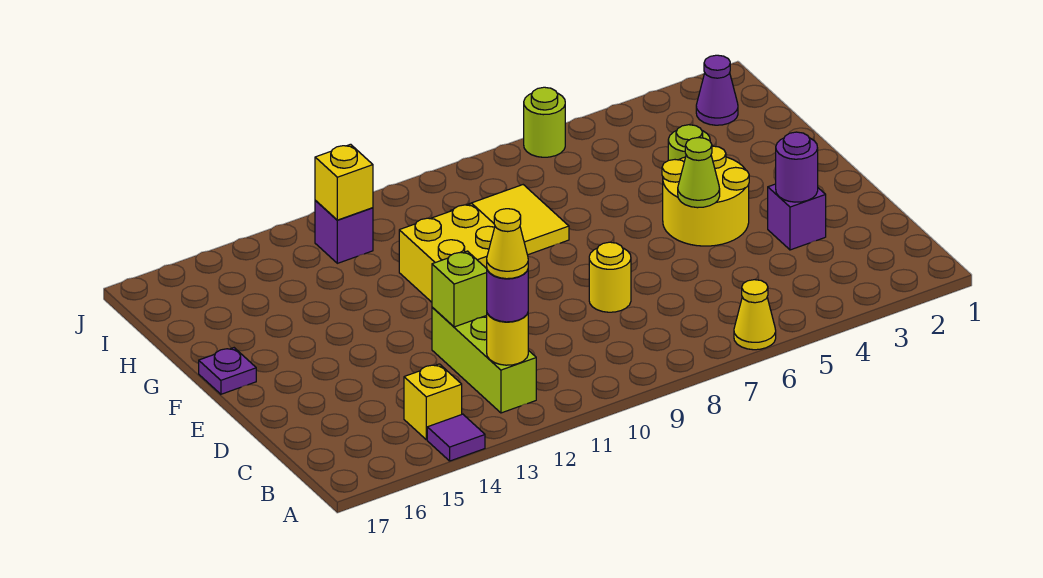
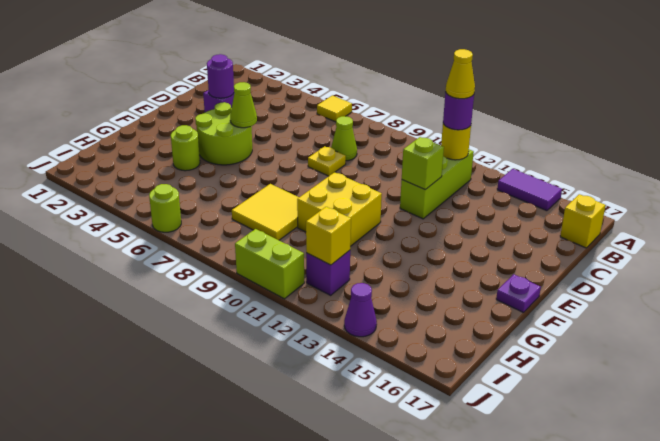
yellow 1x1 cone [734,280,776,350] -> yellow 1x1 tile [317,95,352,122]
purple 1x1 tile [427,414,485,461] -> purple 1x2 tile [497,169,562,211]
yellow 1x1 brick [404,364,462,440] -> yellow 1x1 brick moved to [560,194,606,248]
none -> lime 1x1 cone [331,116,357,161]
yellow 1x1 round brick [589,242,631,312] -> yellow 1x1 plate [308,146,346,176]
yellow 2x2 round brick [662,146,749,246] -> lime 2x2 round brick [195,102,252,165]
purple 1x1 cone [696,55,738,125] -> purple 1x1 cone moved to [344,283,377,337]
none -> lime 1x2 brick [235,229,304,299]

